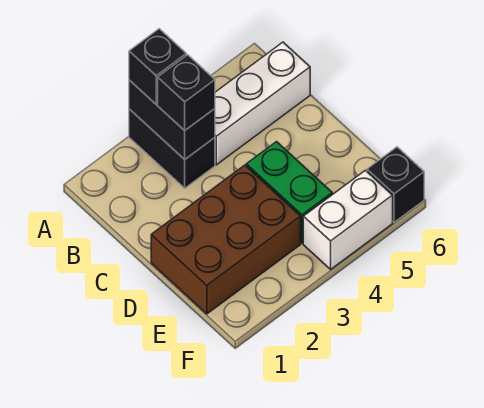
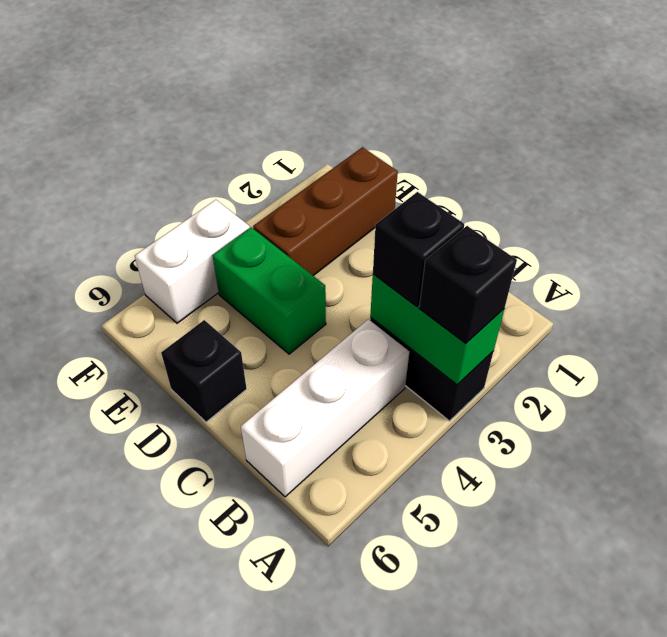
black 1x2 brick [129,80,215,159] -> green 1x2 brick [370,274,504,385]
brown 2x3 brick [151,165,301,314] -> brown 1x3 brick [253,147,398,276]
black 1x1 brick [367,147,424,222] -> black 1x1 brick moved to [161,320,247,422]

